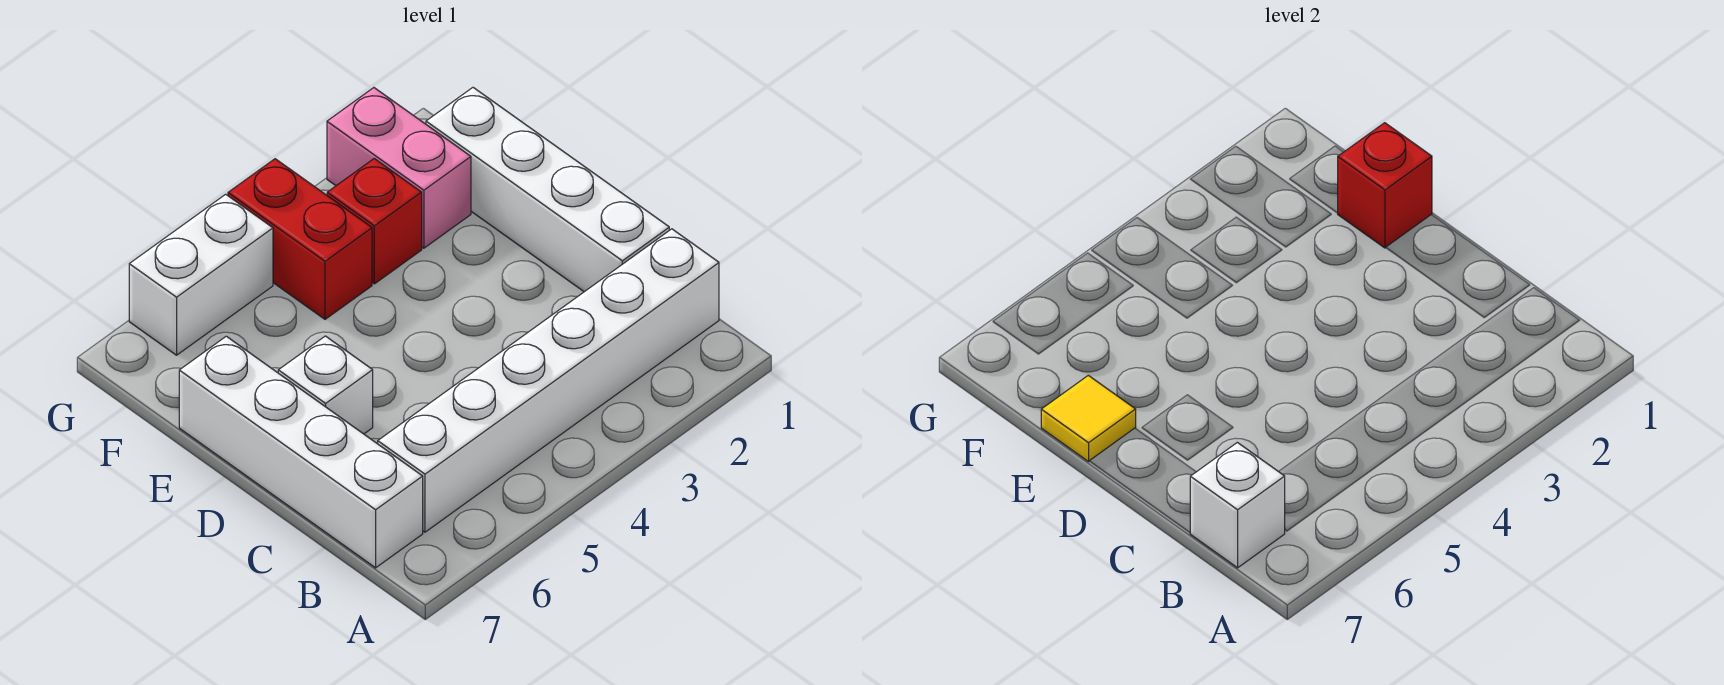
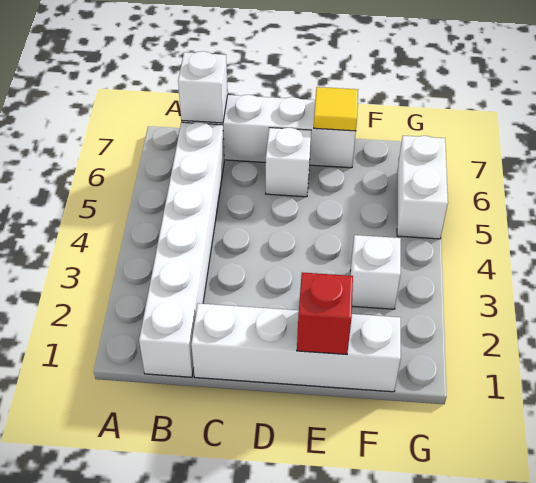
pink 1x2 brick [327,88,471,248] -> none
red 1x1 brick [327,159,422,284] -> white 1x1 brick [350,235,401,309]
red 1x2 brick [228,159,372,319] -> none

